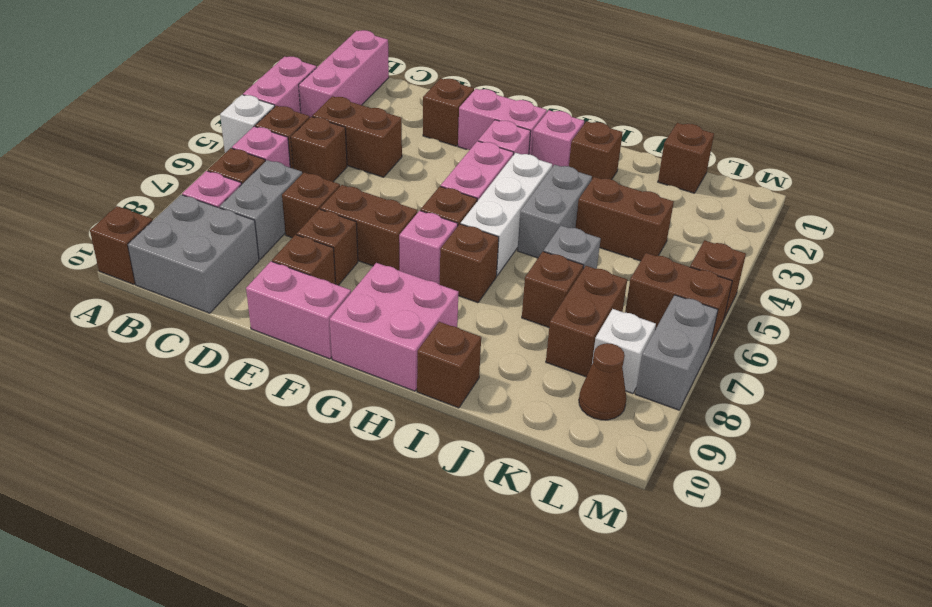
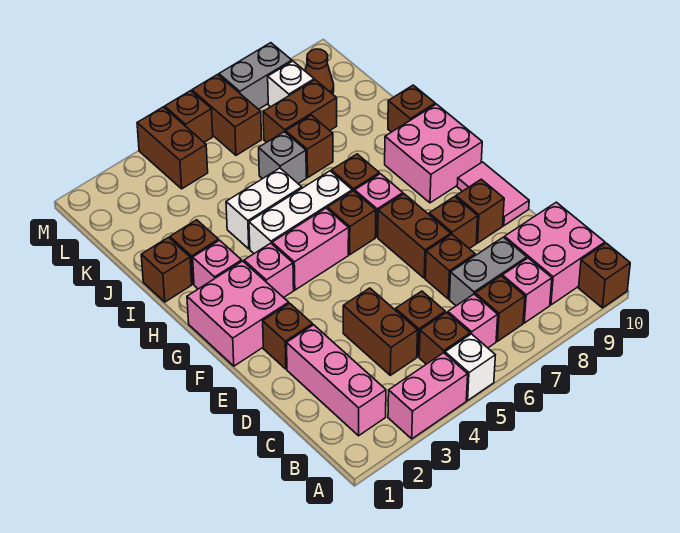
pink 1x3 brick [299,30,389,117] -> pink 1x3 brick turned to [287,325,386,436]
grey 2x2 brick [128,195,259,313] -> pink 2x2 brick [505,202,605,305]
pink 1x2 brick [246,261,351,359] -> pink 1x2 tile [457,162,529,226]
pink 1x2 brick [458,89,547,155] -> pink 2x2 brick [187,261,289,366]
grey 1x2 brick [517,165,592,258] -> white 1x2 brick [226,168,302,249]
brown 1x2 brick [575,177,674,261] -> brown 1x2 brick moved to [137,107,208,189]
brown 1x1 brick [658,123,714,193] -> brown 1x1 brick moved to [141,237,192,302]

